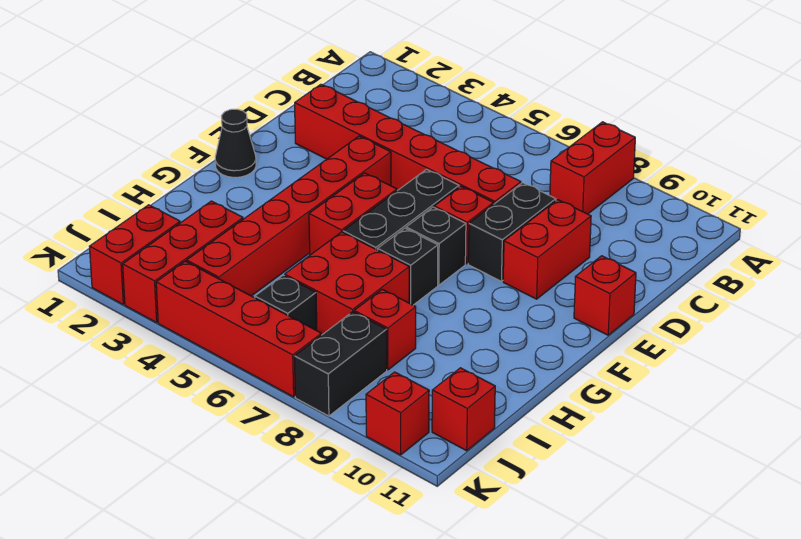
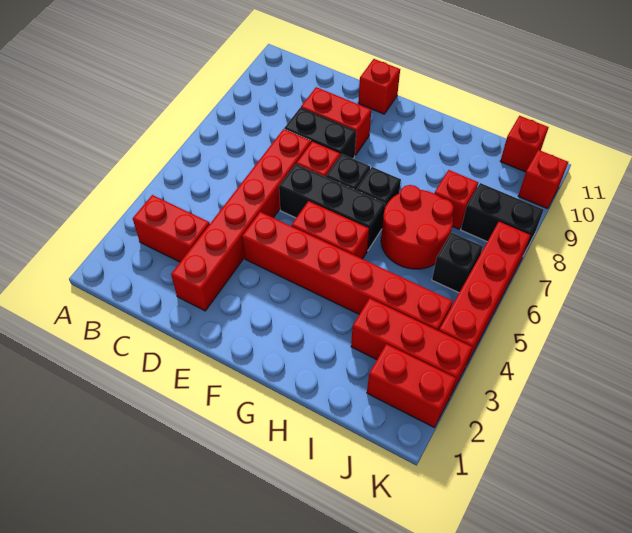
red 1x2 brick [550,122,635,214] -> red 1x2 brick moved to [133,195,210,262]
black 1x1 cone [215,109,256,177] -> none
red 2x2 brick [285,232,409,335] -> red 2x2 round brick [381,185,454,269]

